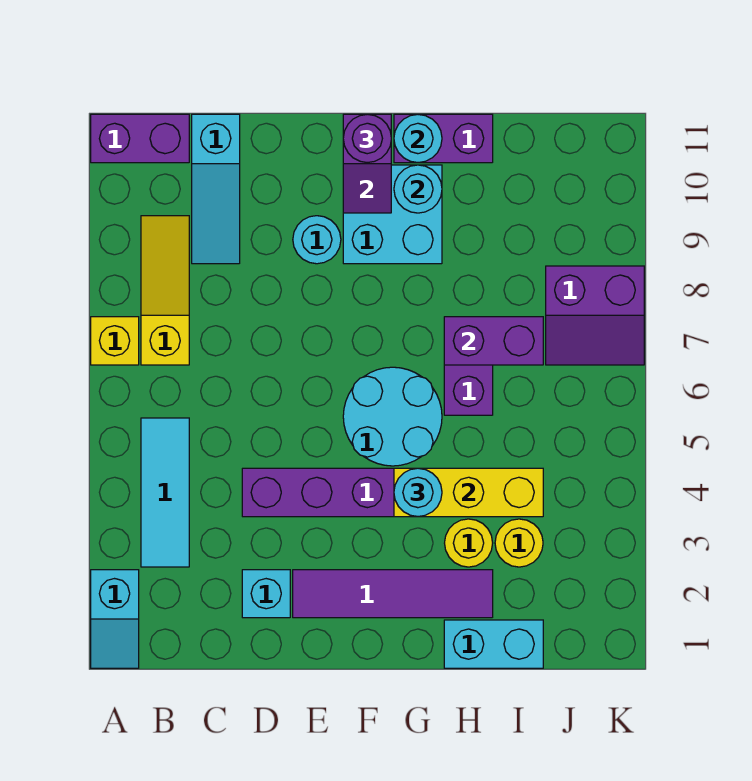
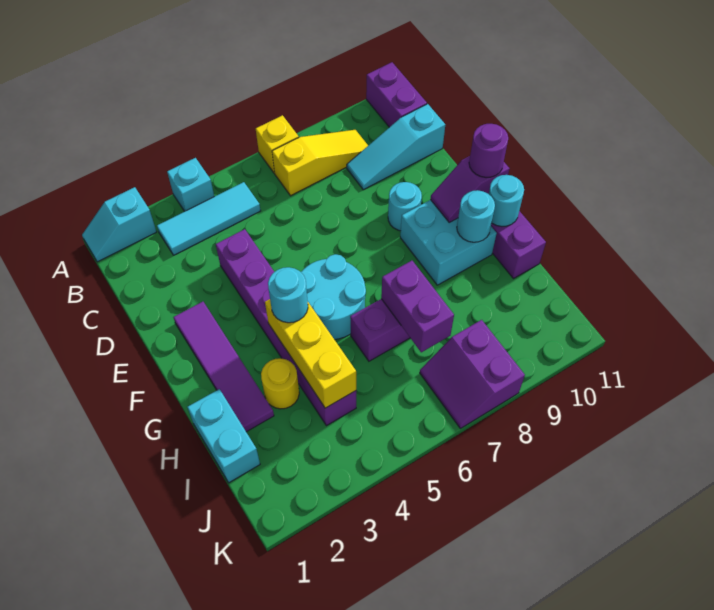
cyan 1x1 brick [242,570,290,618] -> cyan 1x1 brick moved to [167,158,214,211]
yellow 1x1 round brick [495,519,543,567] -> none

